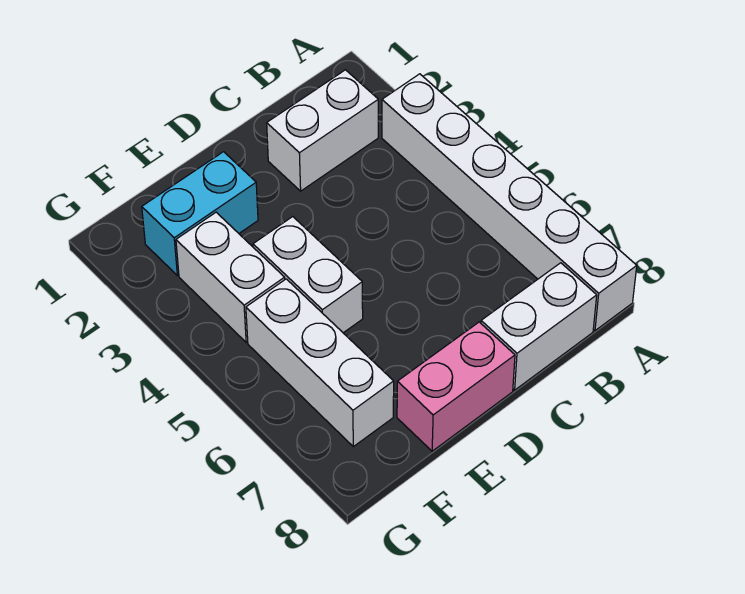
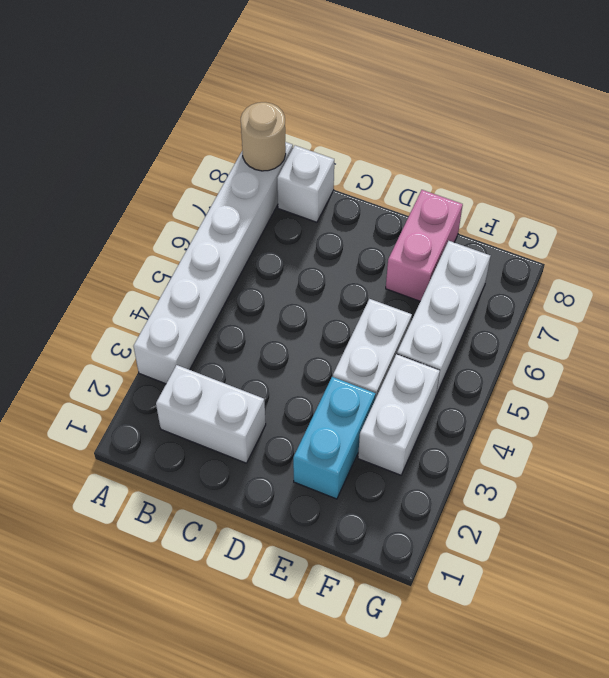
none -> tan 1x1 round brick [241,102,286,171]
white 1x2 brick [481,263,597,390] -> white 1x1 brick [277,145,334,222]
pink 1x2 brick [397,322,515,451] -> pink 1x2 brick turned to [386,190,463,301]
cyan 1x2 brick [142,152,258,276] -> cyan 1x2 brick turned to [293,377,376,499]

